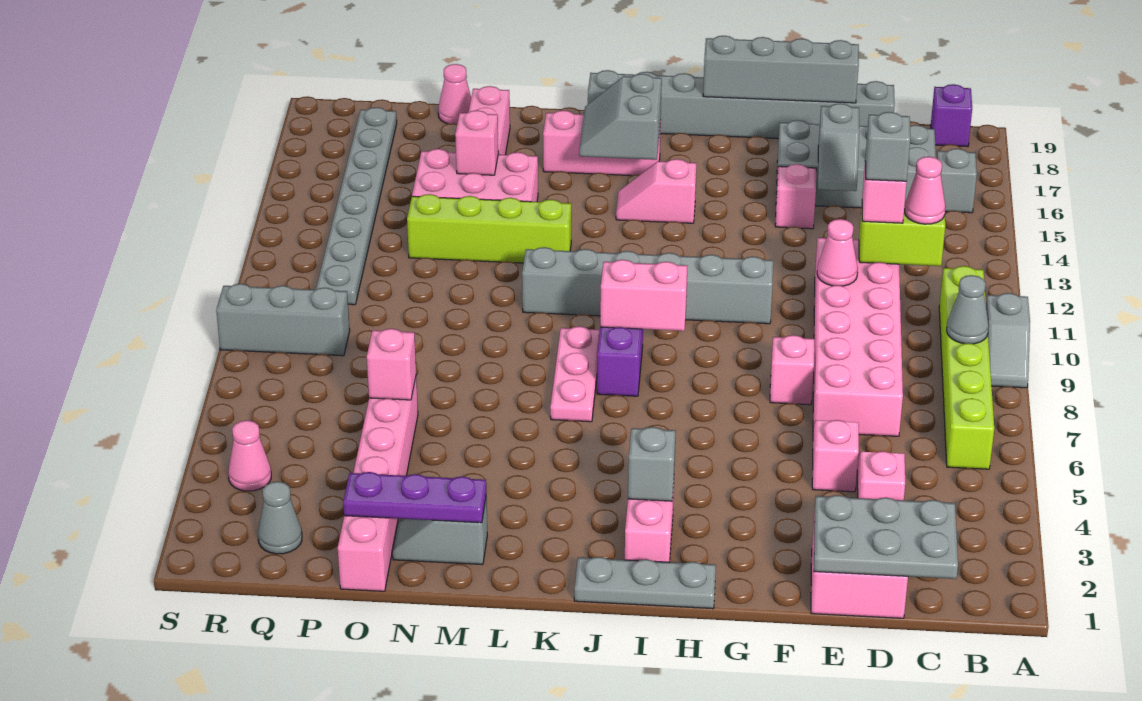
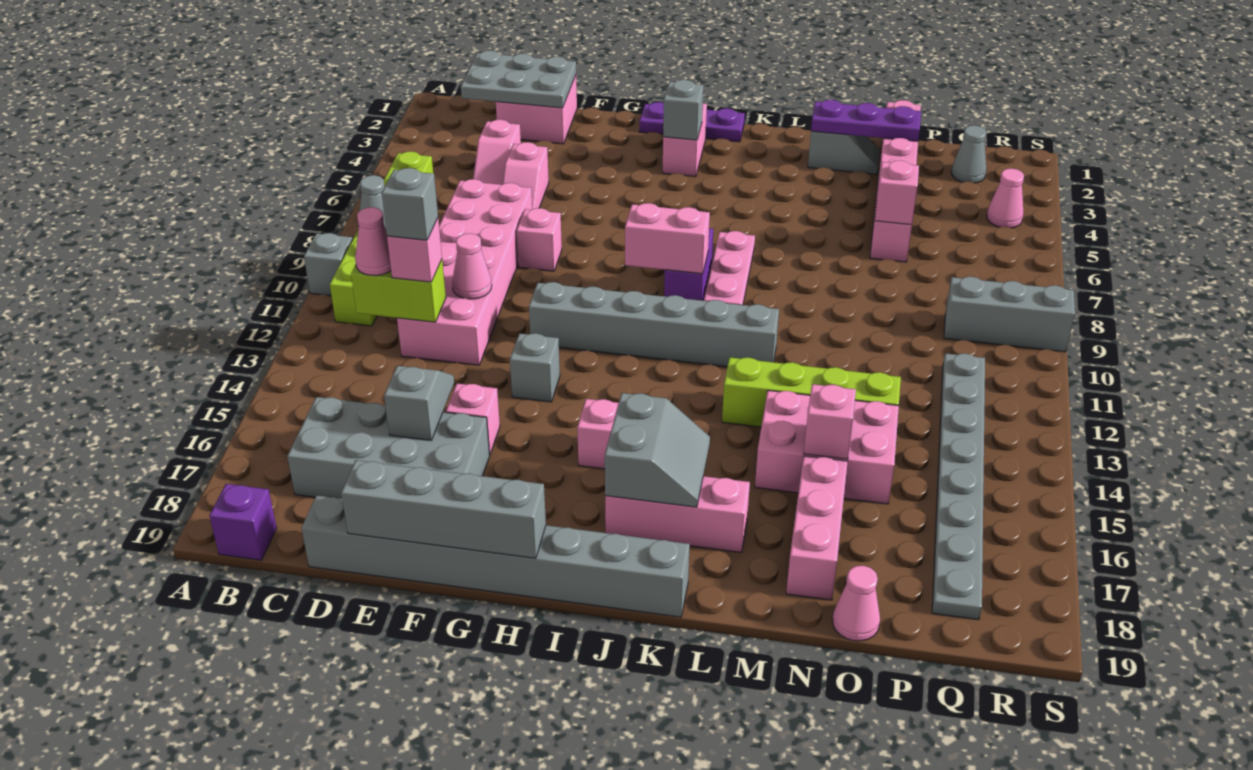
grey 1x1 brick [937,149,977,213] -> grey 1x1 brick moved to [510,333,560,402]
grey 1x3 plate [574,557,716,609] -> purple 1x3 plate [639,102,745,142]

